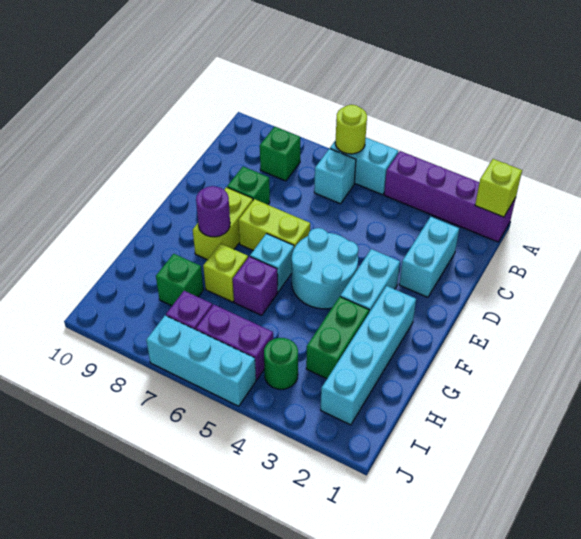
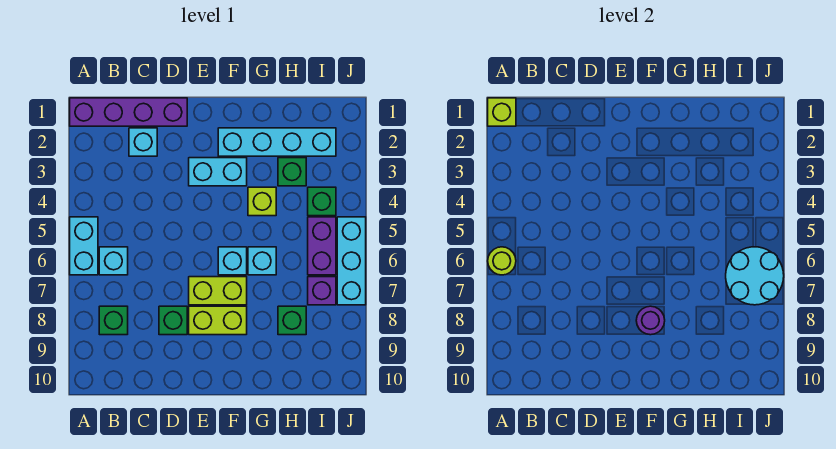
purple 1x4 brick [384,151,516,242] -> purple 1x4 brick turned to [70,98,187,126]
cyan 1x2 brick [399,217,459,297] -> cyan 1x1 brick [129,128,157,156]
cyan 2x2 round brick [292,228,358,309] -> cyan 2x2 round brick moved to [726,247,784,305]
lime 1x2 brick [238,199,310,250] -> lime 1x2 brick turned to [189,277,247,305]
green 1x2 brick [306,297,369,379] -> green 1x1 brick [278,158,306,186]
purple 1x1 brick [233,256,278,315] -> cyan 1x1 brick [248,247,276,275]
lime 1x1 brick [203,243,248,302] -> lime 1x1 brick moved to [248,187,276,216]
green 1x1 round brick [264,338,298,389] -> green 1x1 brick [308,187,336,216]

